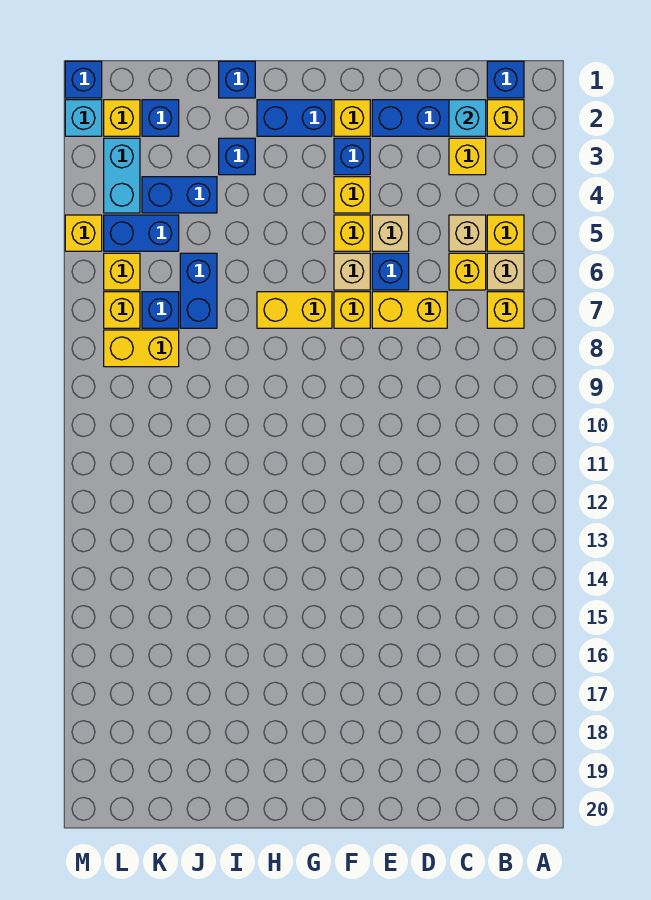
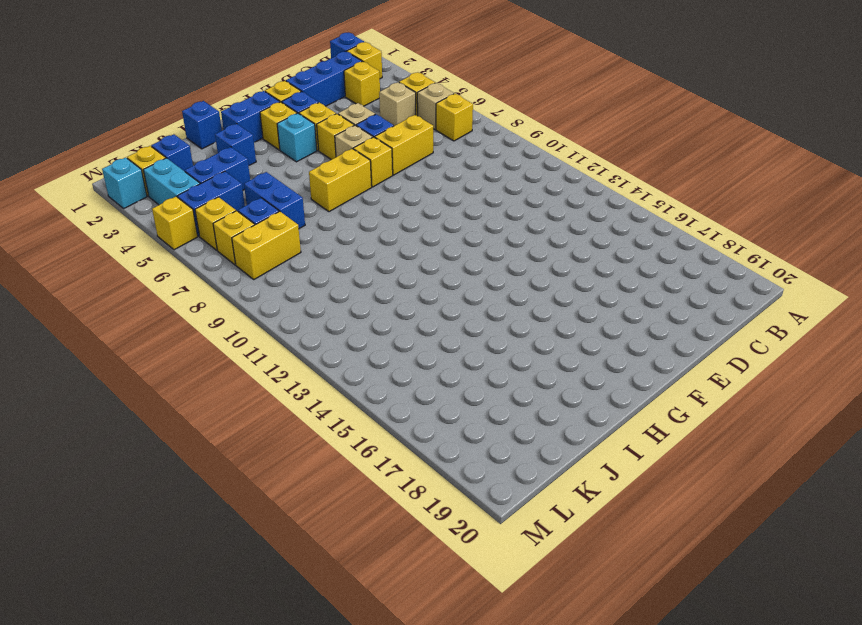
cyan 1x1 brick [449,100,486,136] -> cyan 1x1 brick moved to [277,113,317,162]
yellow 1x1 brick [449,253,486,290] -> yellow 1x1 brick moved to [260,102,297,150]
blue 1x1 brick [65,61,102,98] -> none

